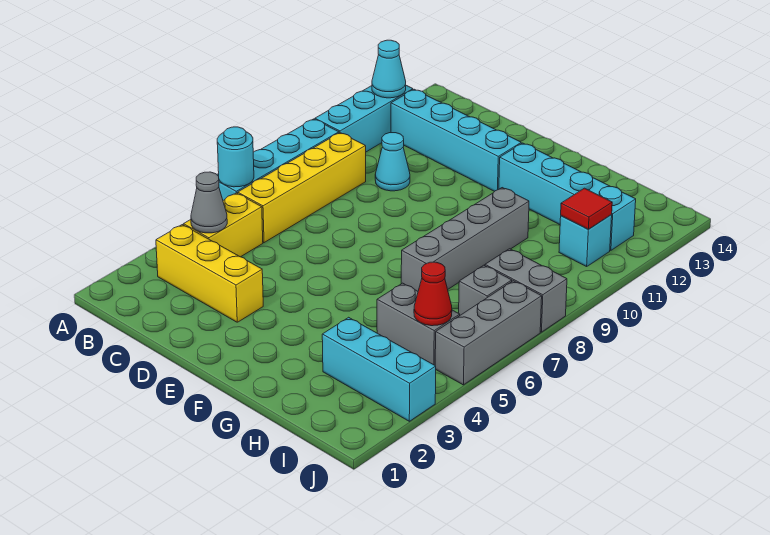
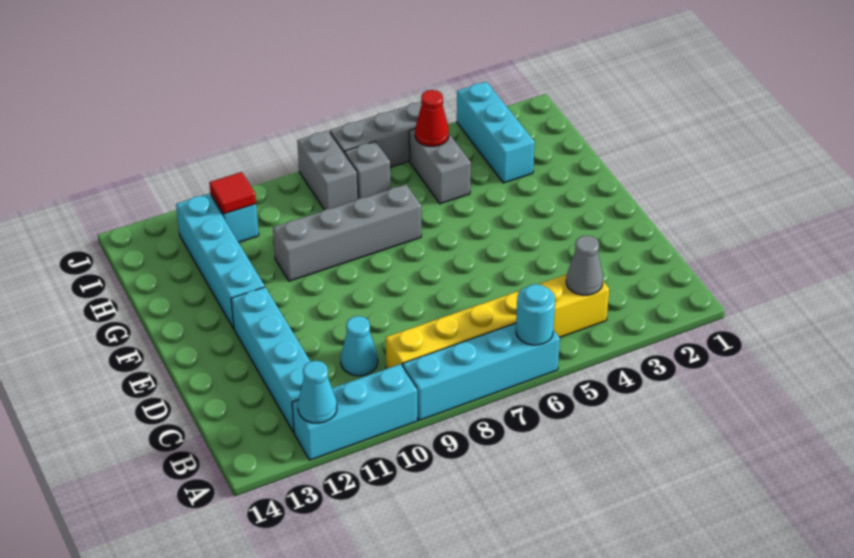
yellow 1x3 brick [156,225,263,322] -> none

